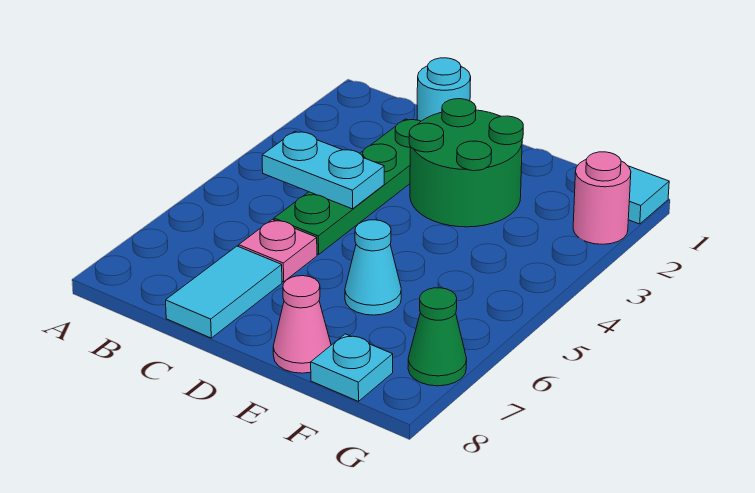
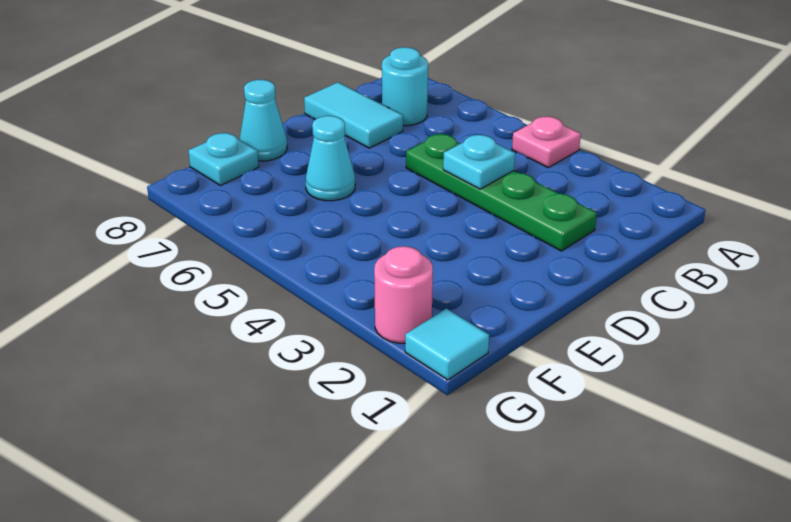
cyan 1x2 plate [262,131,384,209] -> cyan 1x1 plate [443,135,515,189]
cyan 1x1 round brick [417,58,471,121] -> cyan 1x1 round brick moved to [382,47,428,126]
pink 1x1 plate [239,219,317,282] -> pink 1x1 plate moved to [512,116,581,168]
green 2x2 round brick [409,99,523,227] -> none
pink 1x1 cone [273,276,331,373] -> cyan 1x1 cone [239,80,287,161]
green 1x1 cone [408,288,467,386] -> none

